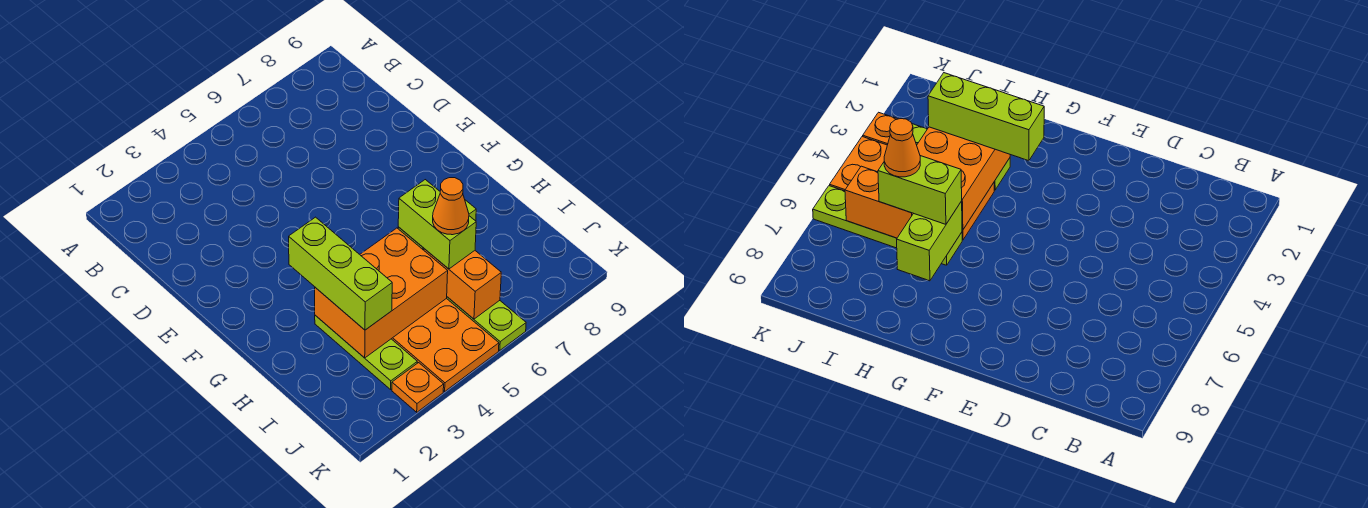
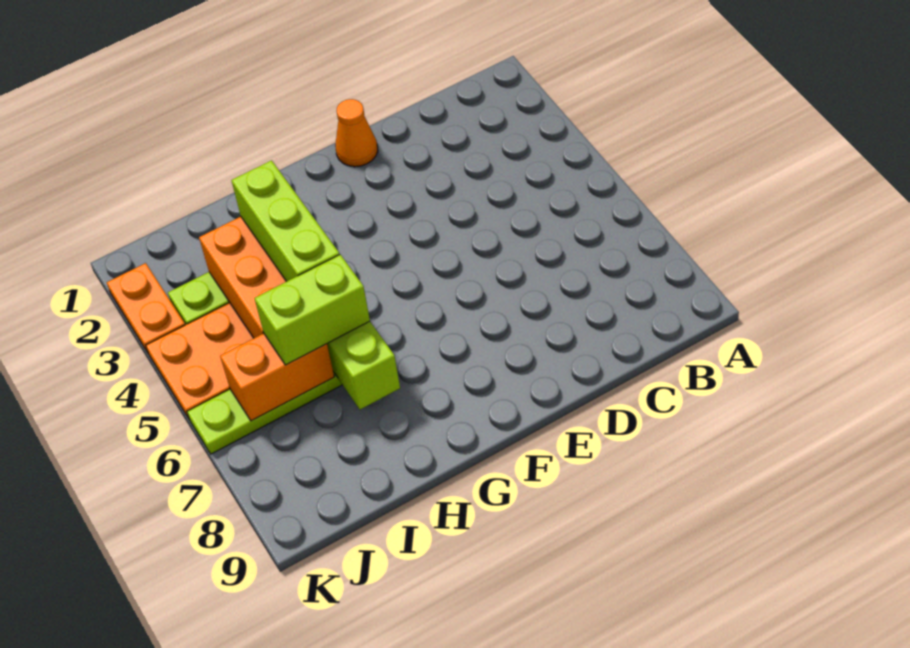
lime 1x3 brick [289,217,392,330] -> lime 1x3 brick turned to [231,160,340,282]
orange 1x1 cone [433,178,469,235] -> orange 1x1 cone moved to [335,99,378,167]
orange 1x1 plate [392,363,444,412] -> orange 1x2 plate [107,263,185,353]

